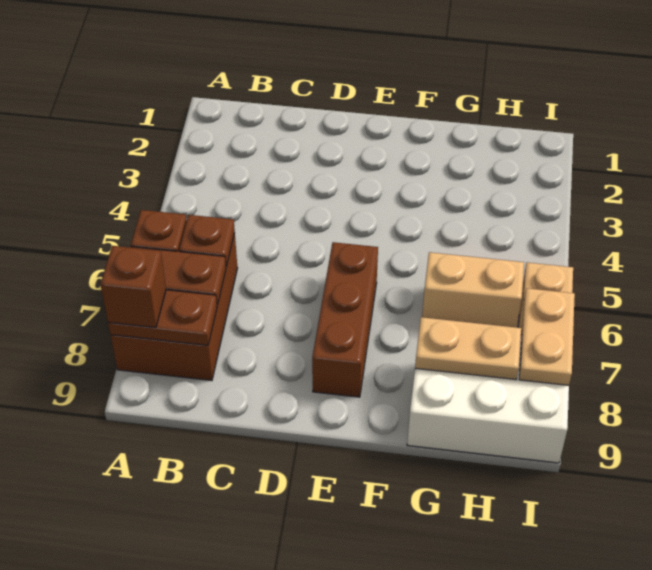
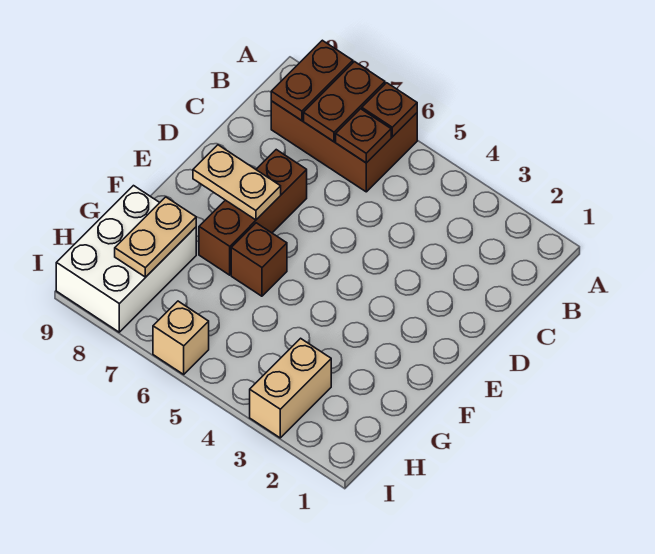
brown 1x1 brick [100,246,166,328] -> brown 1x1 brick moved to [231,223,287,296]
brown 1x3 brick [312,242,378,397] -> brown 1x3 brick turned to [199,150,307,275]
tan 1x2 brick [422,252,524,327] -> tan 1x2 brick moved to [250,338,331,438]
tan 1x2 plate [519,288,575,385] -> tan 1x2 plate moved to [193,145,281,220]

